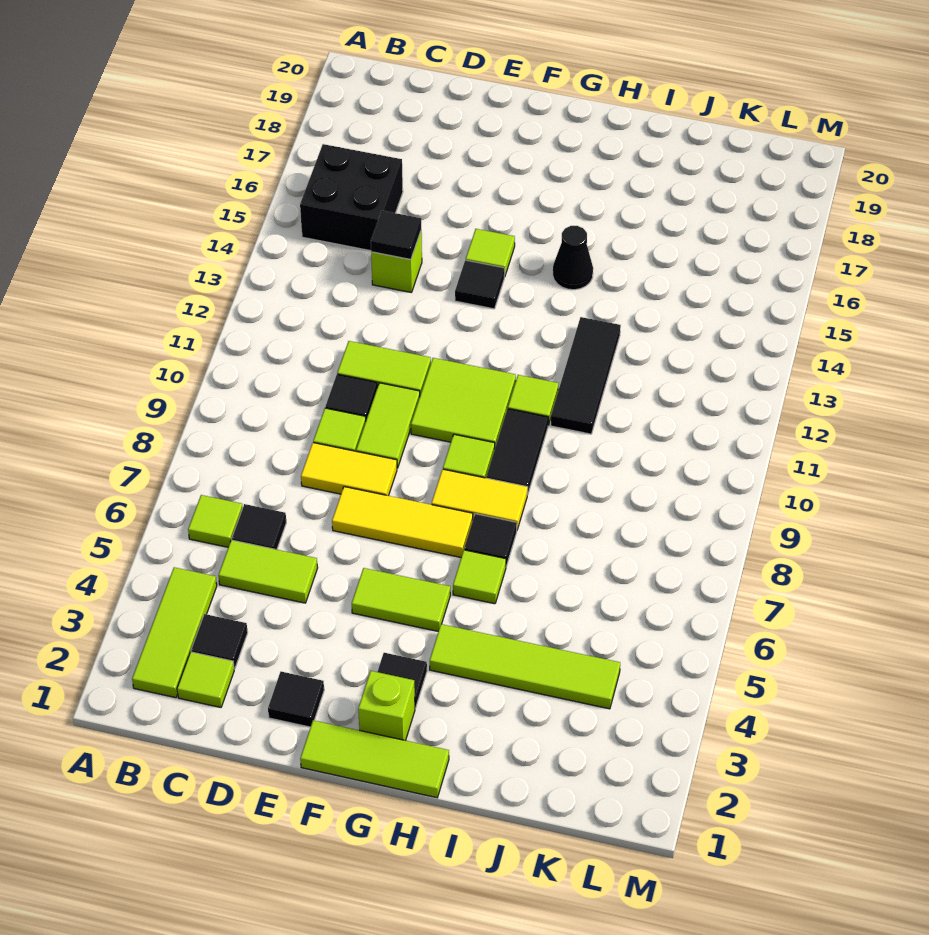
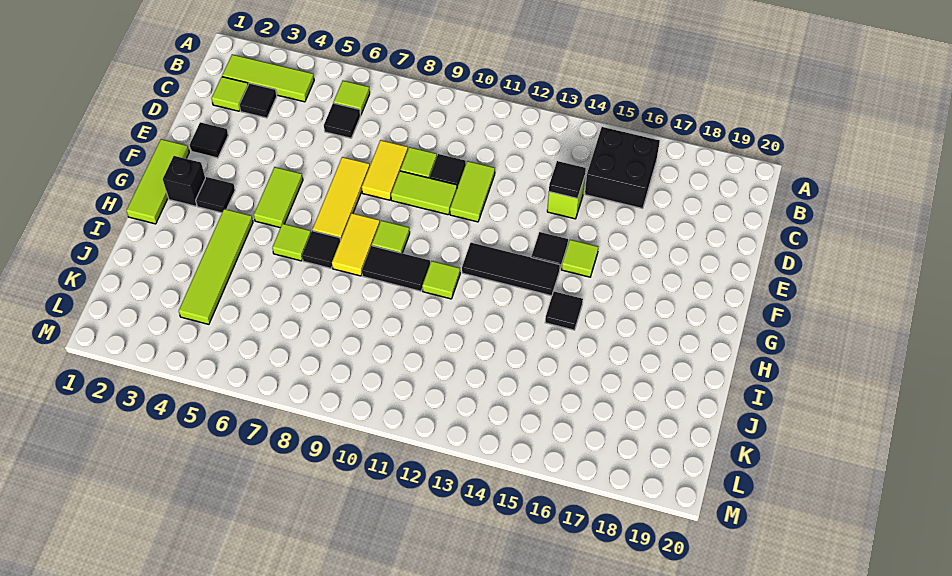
lime 1x2 tile [218,540,318,603] -> none
lime 2x2 tile [411,358,516,447] -> none
lime 1x1 brick [358,671,415,740] -> black 1x1 brick [163,156,205,206]
black 1x1 cone [553,226,593,290] -> black 1x1 tile [545,291,583,330]
black 1x3 tile [551,317,621,434] -> black 1x3 tile moved to [462,243,560,296]

